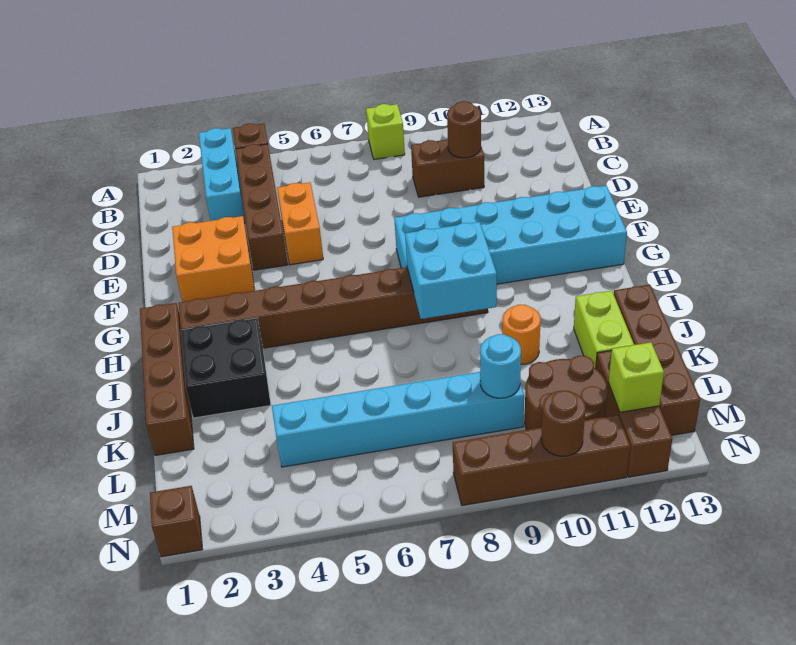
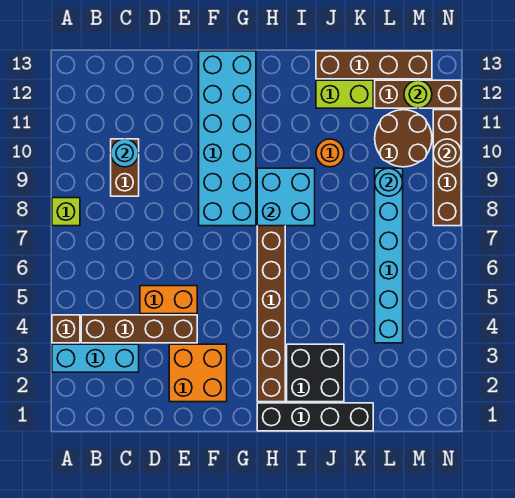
brown 1x1 round brick [447,101,481,158] -> cyan 1x1 round brick [111,139,139,167]
brown 1x4 brick [140,303,194,456] -> black 1x4 brick [257,403,373,431]
lime 1x1 brick [609,342,664,412] -> lime 1x1 round brick [404,80,432,108]
brown 1x1 brick [150,486,203,557] -> none

